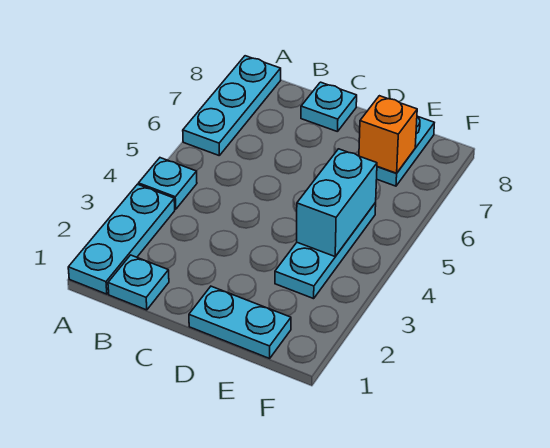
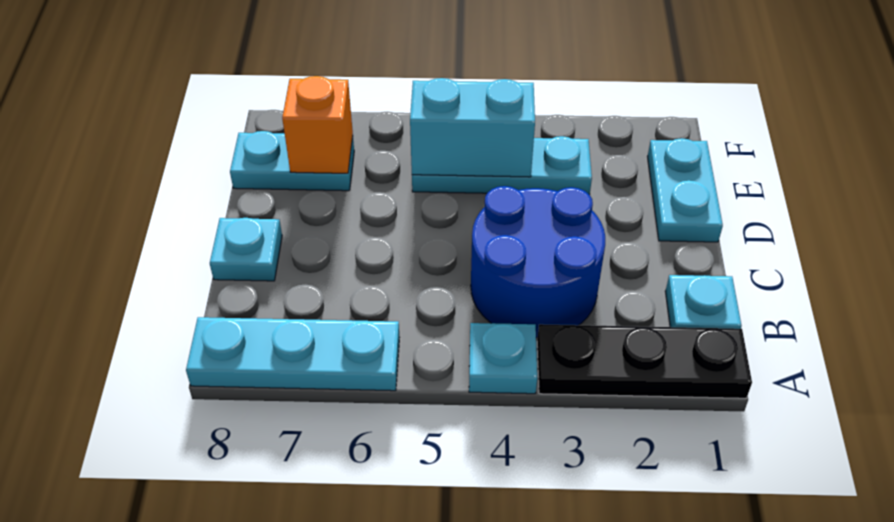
cyan 1x3 plate [68,184,175,294] -> black 1x3 plate [537,324,752,398]
none -> blue 2x2 round brick [471,186,605,338]

